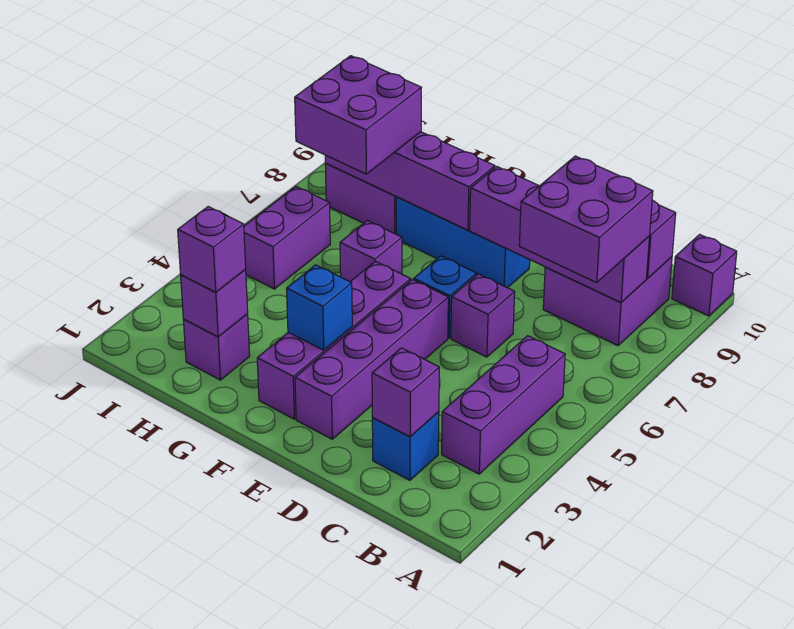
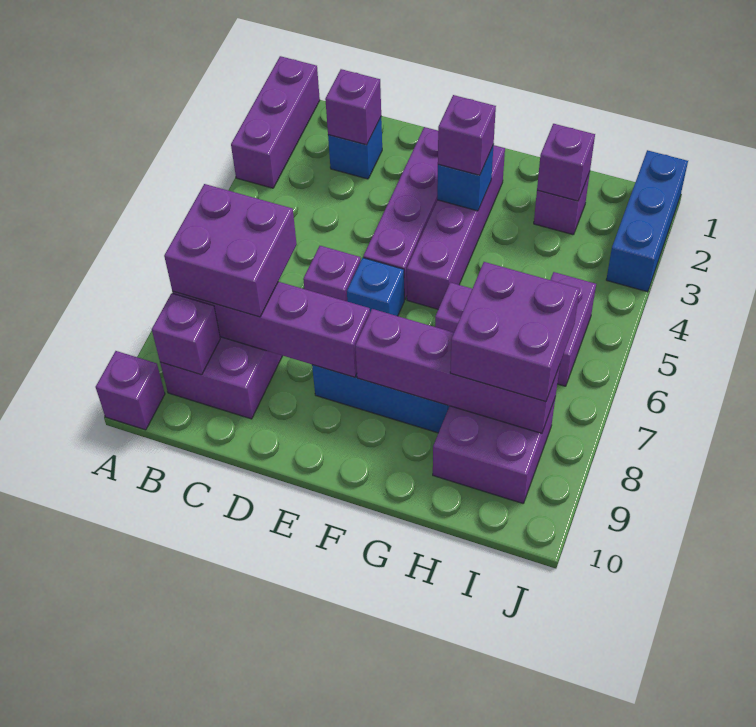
purple 1x3 brick [442,336,565,474] -> purple 1x3 brick moved to [231,56,320,188]
purple 1x1 brick [178,207,246,292] -> purple 1x1 brick moved to [438,95,496,175]
none -> blue 1x3 brick [606,150,688,292]

